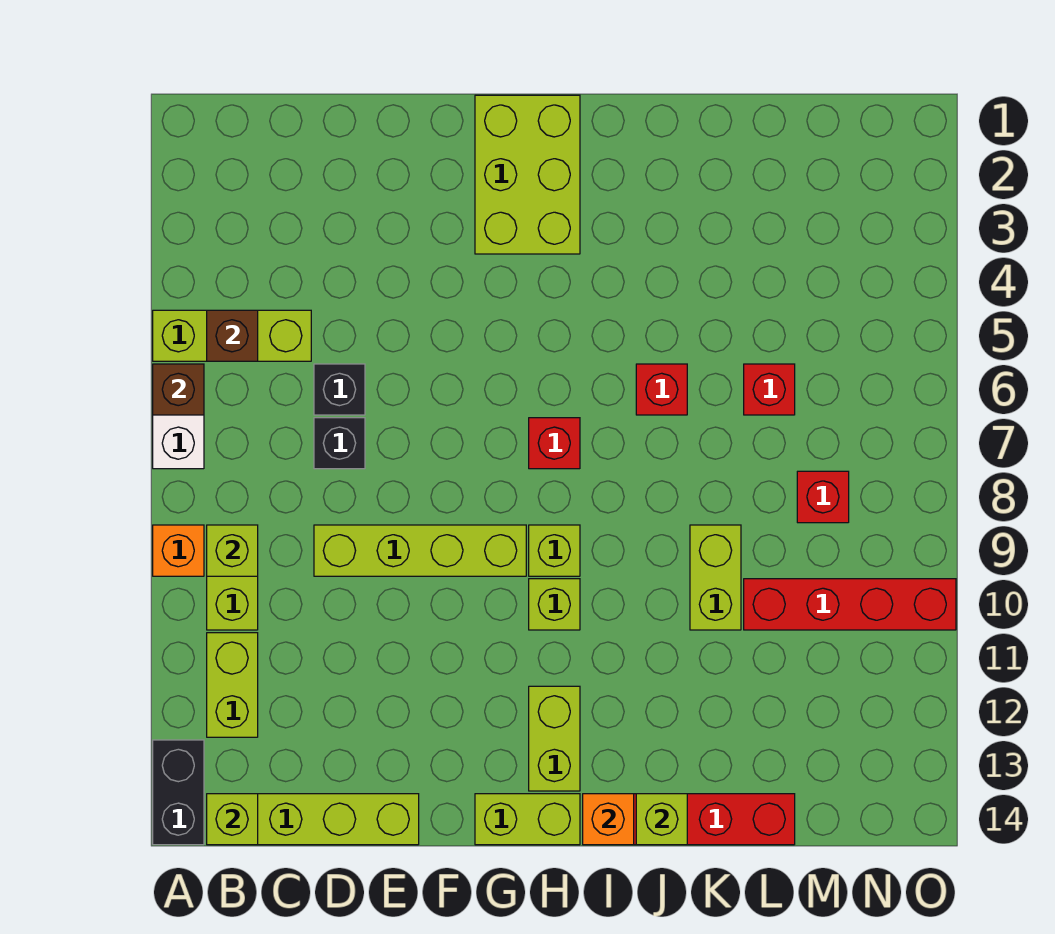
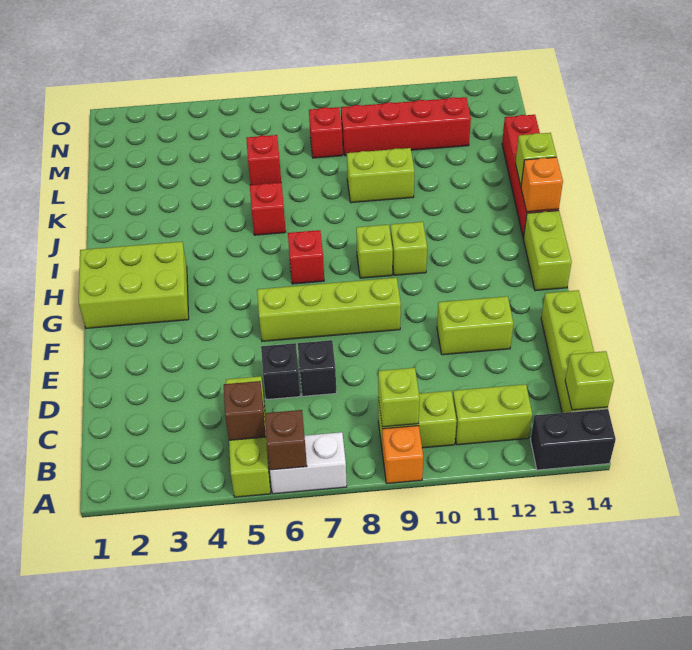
lime 1x4 brick [314,525,526,576] -> lime 1x4 brick turned to [257,278,401,341]
lime 1x2 brick [529,686,580,791] -> lime 1x2 brick moved to [437,296,513,355]
red 1x4 brick [744,579,956,630] -> red 1x4 brick turned to [341,97,471,156]

